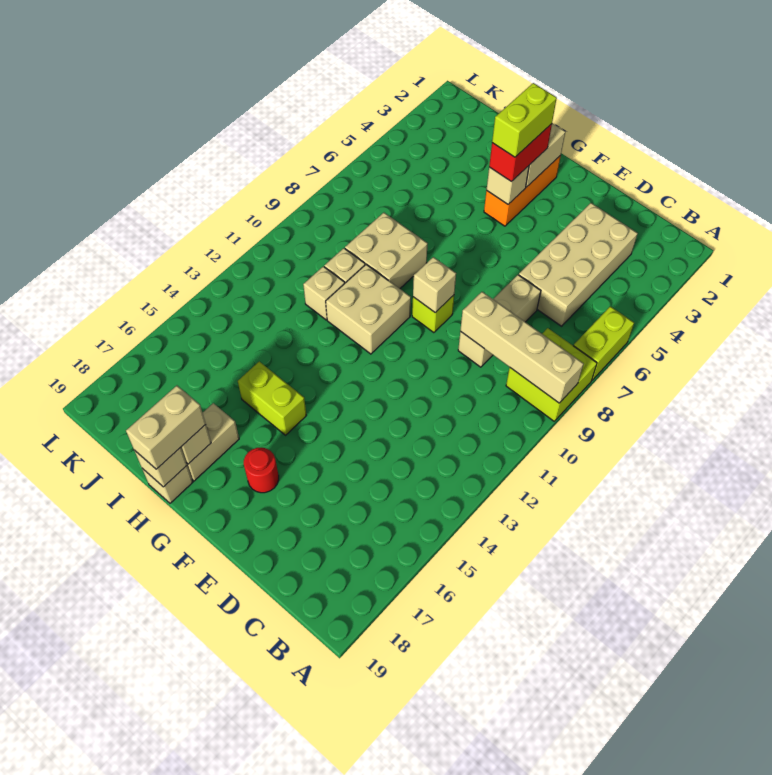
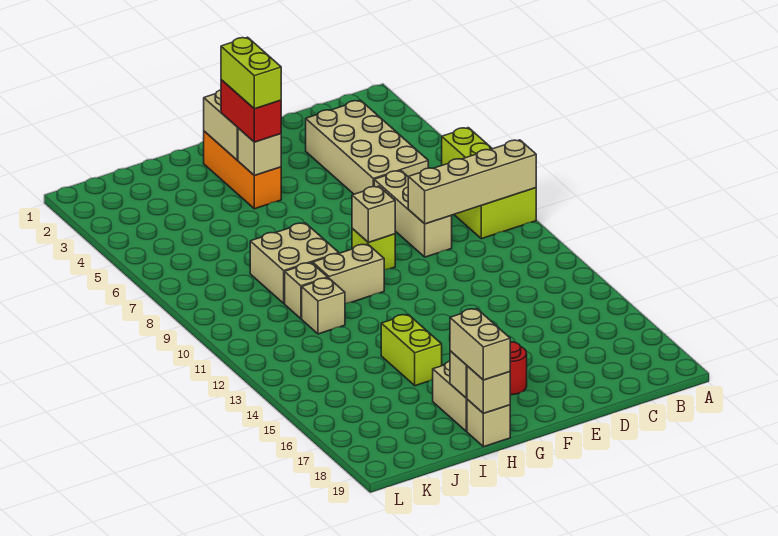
tan 2x2 brick [326,264,411,354] -> tan 1x2 brick [313,244,384,304]
lime 1x2 brick [238,362,306,435] -> lime 1x2 brick turned to [381,315,442,386]

